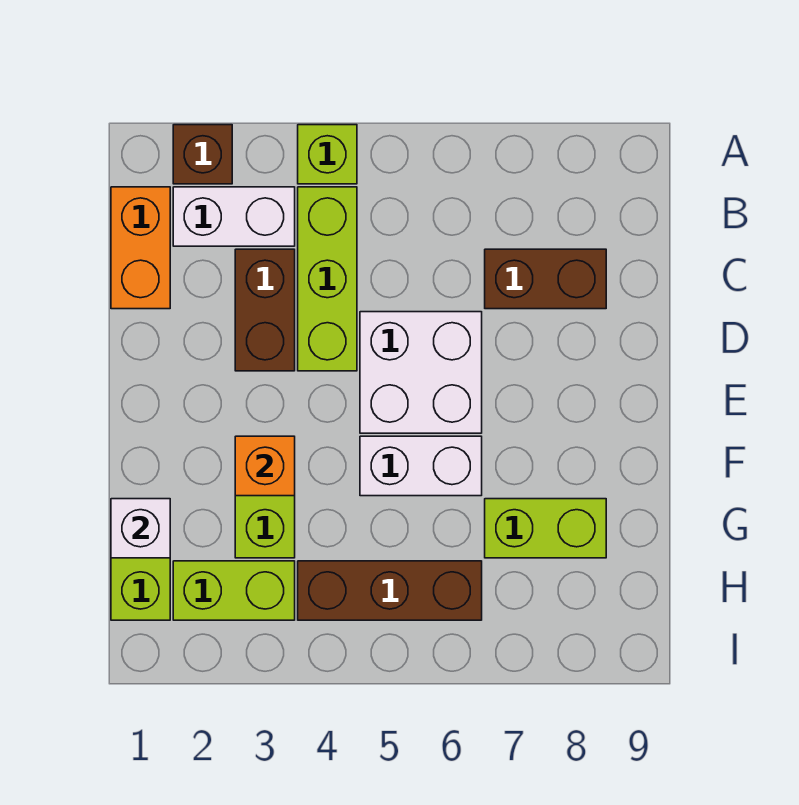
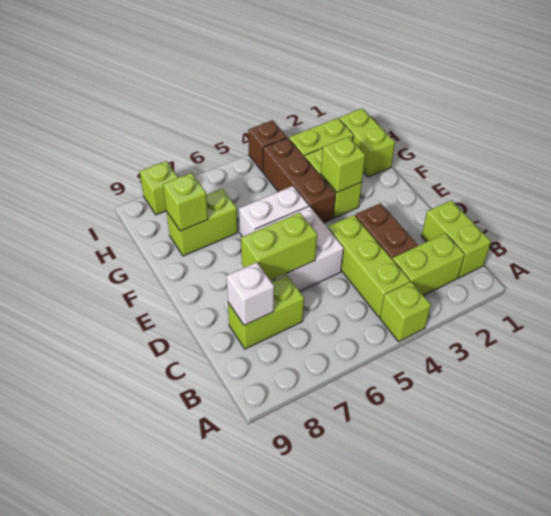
brown 1x1 brick [173,125,232,184] -> brown 1x1 brick moved to [248,120,287,172]
orange 1x2 brick [111,187,170,309] -> lime 1x2 brick [422,200,491,278]
white 1x2 brick [173,187,295,246] -> lime 1x2 brick [392,233,465,296]
brown 1x2 brick [485,249,606,309] -> lime 1x2 brick [228,275,304,349]
none -> lime 1x2 brick [241,213,317,281]
orange 1x1 brick [235,436,295,496] -> lime 1x1 brick [321,137,365,192]
white 1x1 brick [111,499,170,558] -> white 1x1 brick moved to [226,262,274,325]
none -> lime 1x1 brick [163,173,208,231]
brown 1x3 brick [298,561,482,620] -> brown 1x3 brick turned to [263,138,336,223]
none -> lime 1x1 brick [140,161,178,215]

